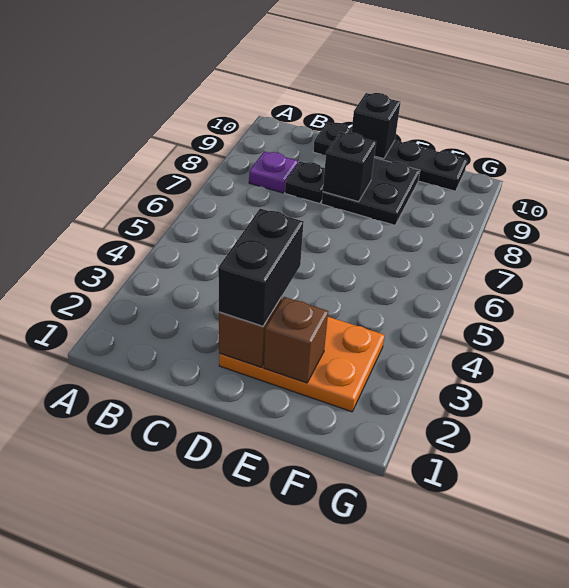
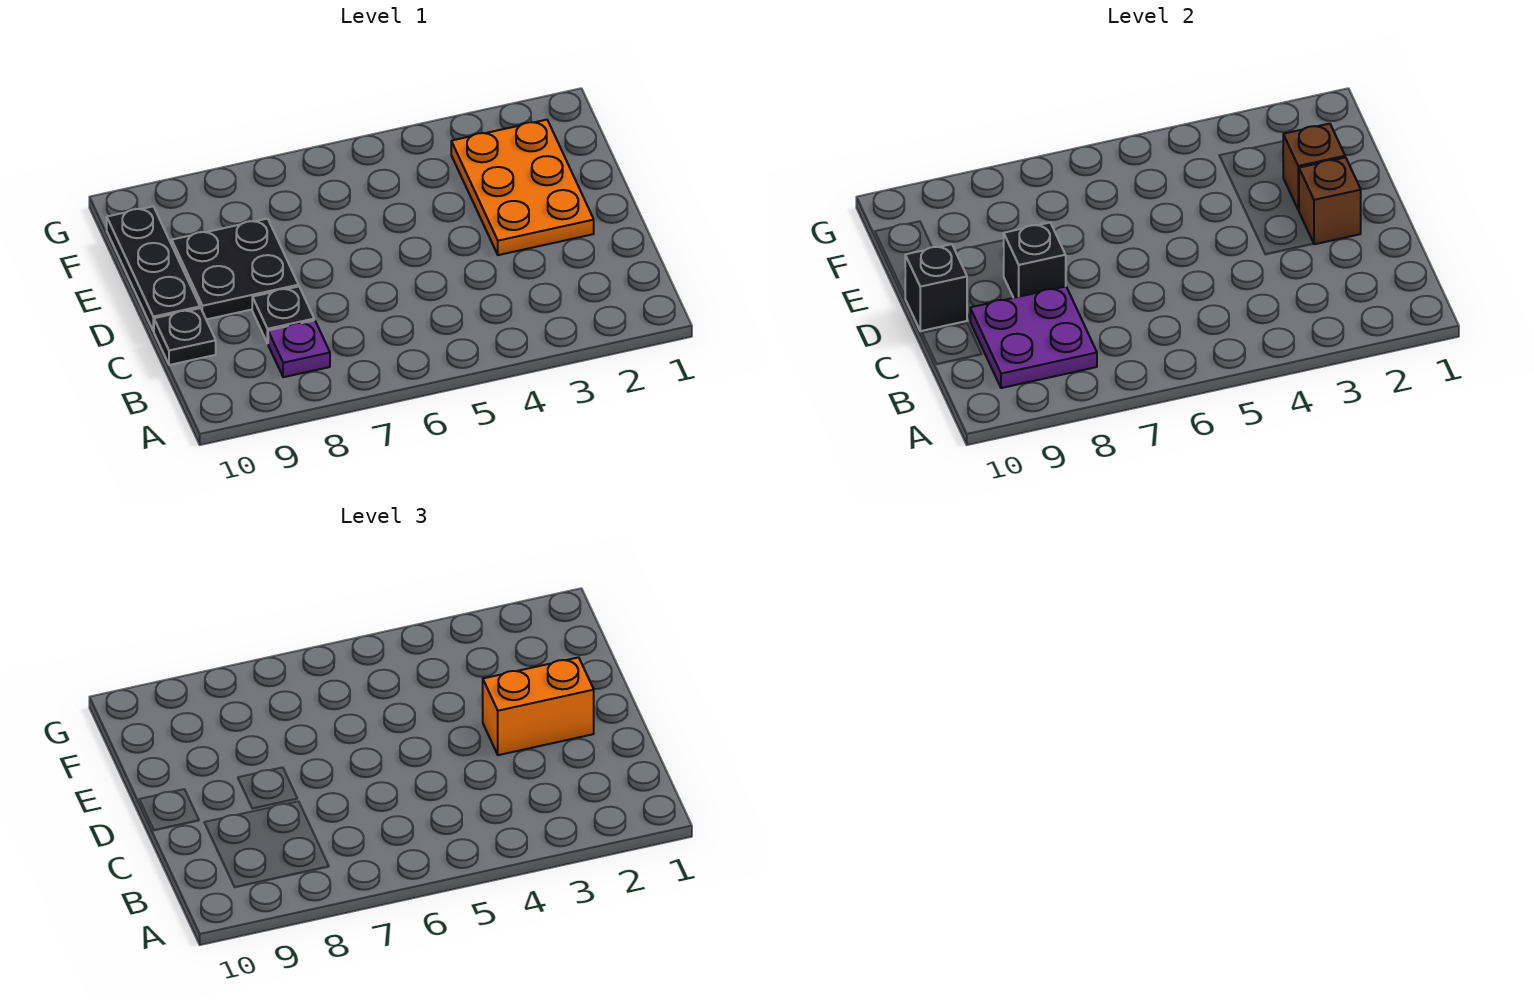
none -> purple 2x2 plate [970,286,1097,388]
black 1x2 brick [218,209,304,326] -> orange 1x2 brick [483,657,594,755]

